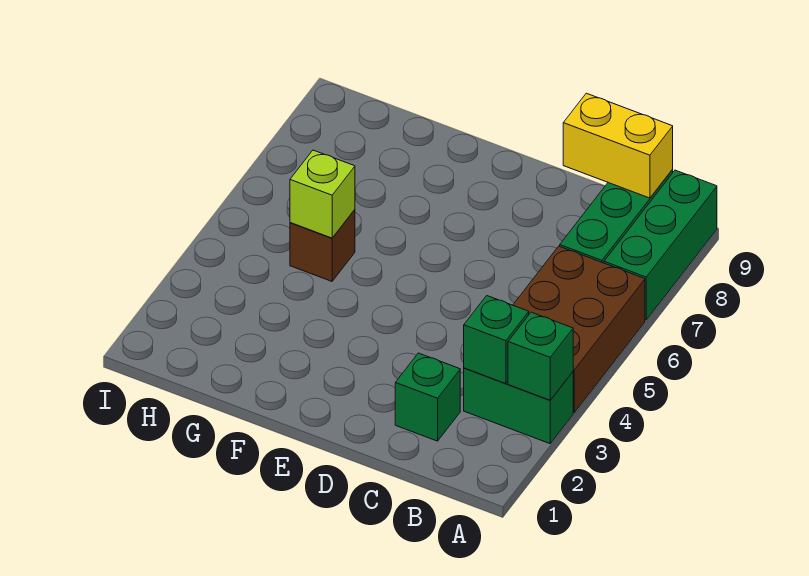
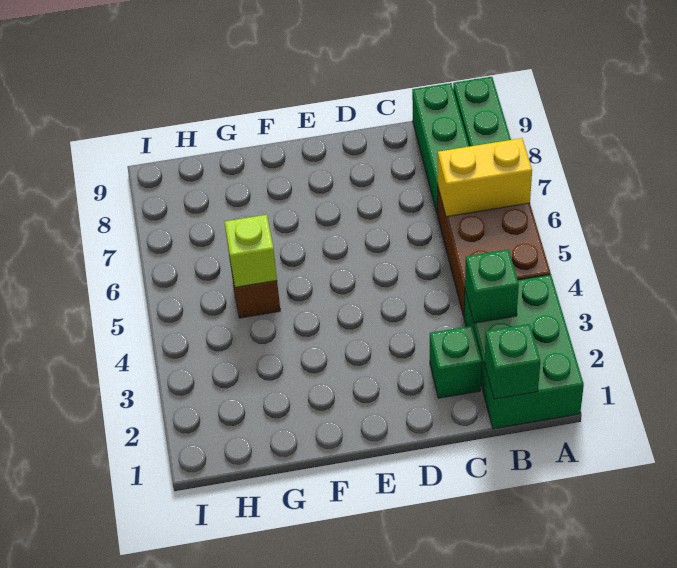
green 1x2 brick [464,368,573,444] -> green 2x3 brick [464,275,584,429]
green 1x1 brick [508,312,573,400] -> green 1x1 brick moved to [484,324,540,399]
yellow 1x2 brick [563,93,673,198] -> yellow 1x2 brick moved to [437,138,532,217]

